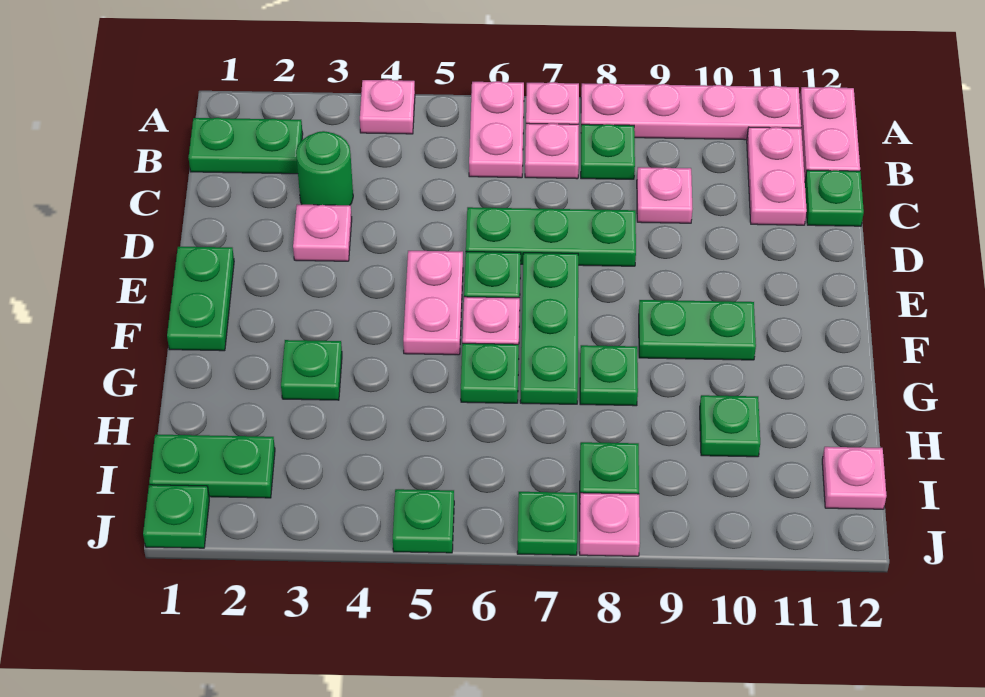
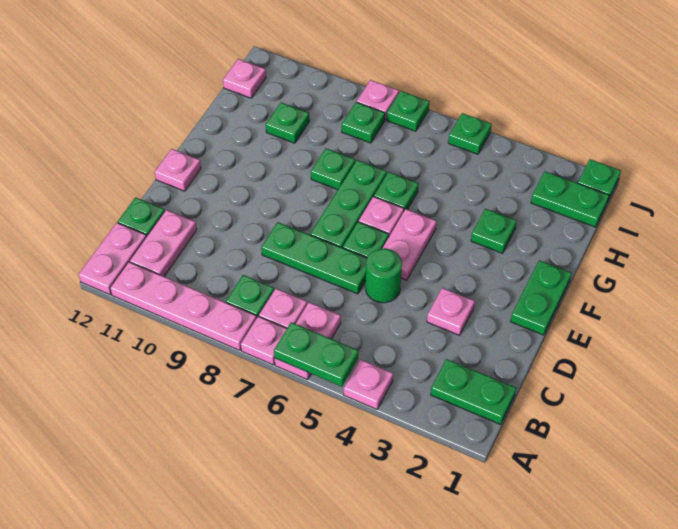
green 1x1 round brick [296,131,353,205] -> green 1x1 round brick moved to [366,248,402,303]
pink 1x1 plate [637,167,692,223] -> pink 1x1 plate moved to [155,149,201,191]
green 1x2 plate [639,300,756,360] -> green 1x2 plate moved to [274,322,359,387]

